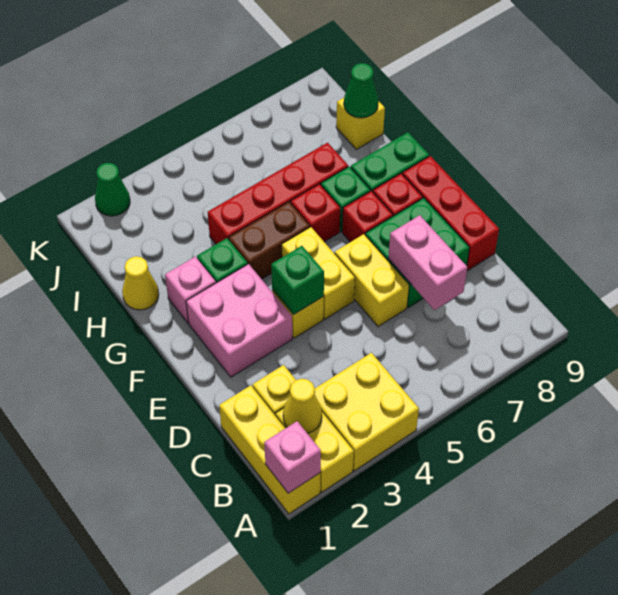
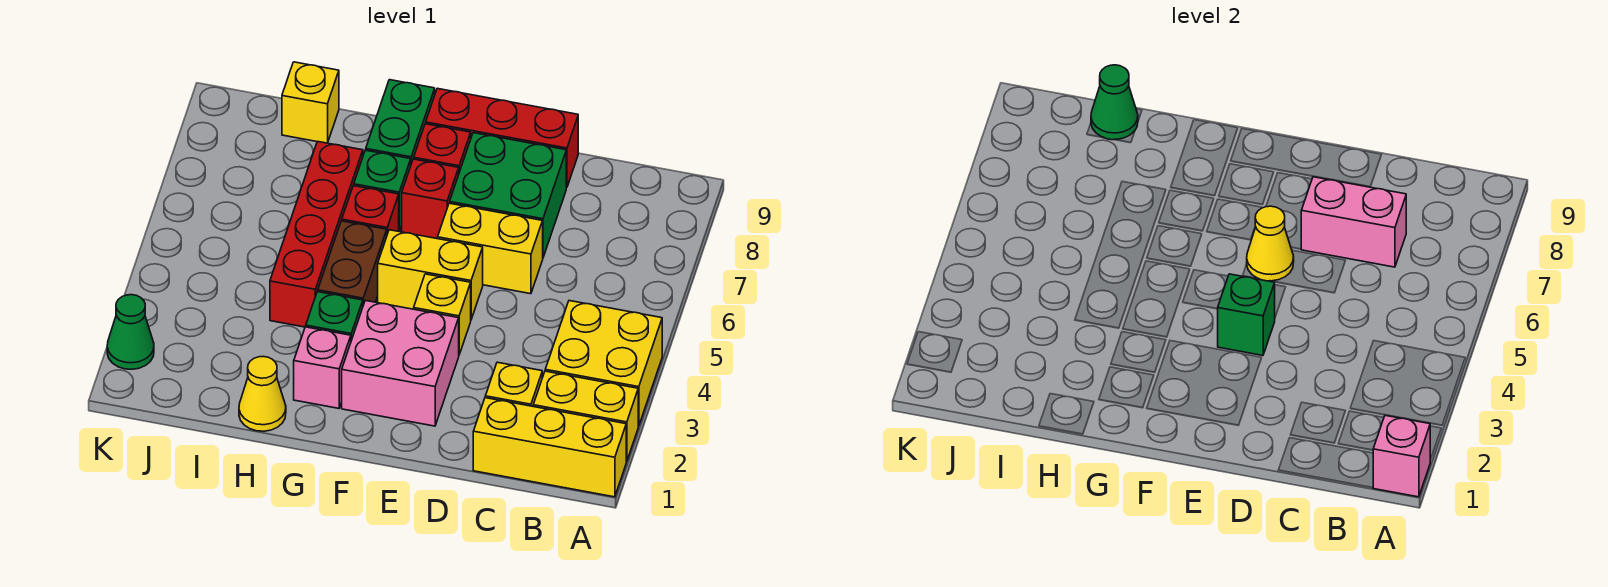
yellow 1x1 cone [283,379,322,433] -> yellow 1x1 cone moved to [1247,206,1294,281]

